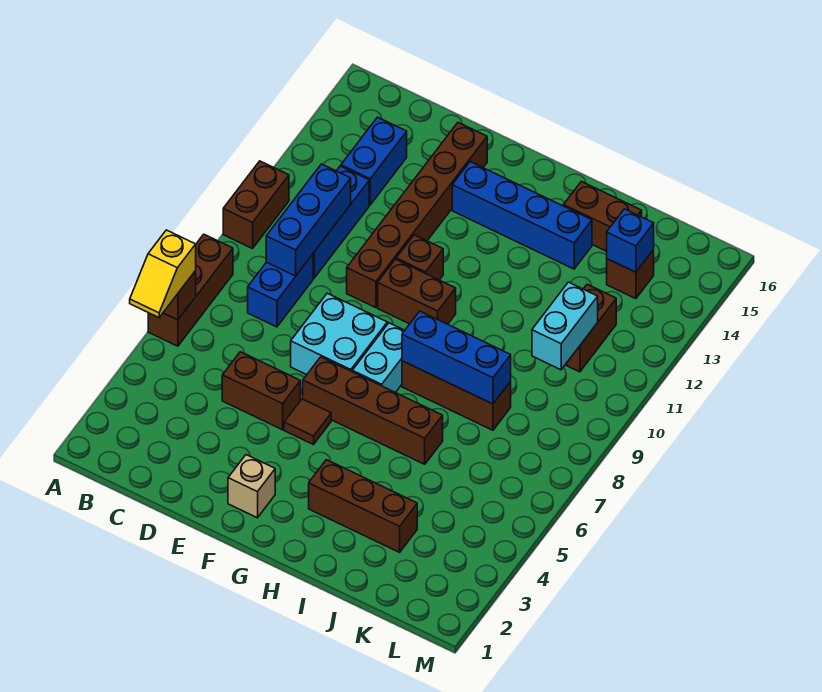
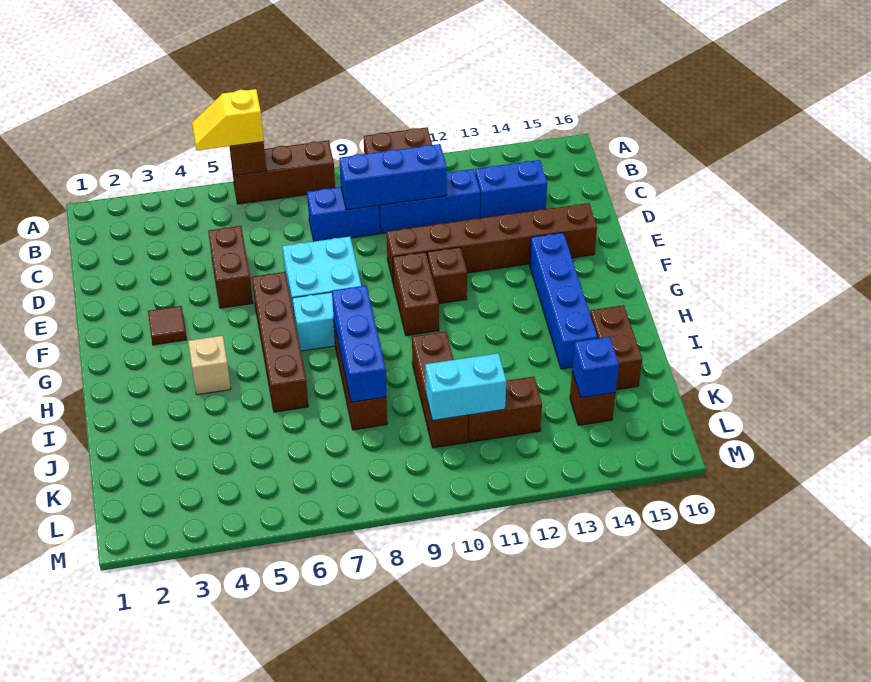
tan 1x1 brick [228,455,275,518] -> tan 1x1 brick moved to [188,336,231,395]
brown 1x1 tile [284,399,331,445] -> brown 1x1 tile moved to [148,306,187,345]
brown 1x3 brick [309,460,417,552] -> brown 1x3 brick moved to [412,331,468,448]

